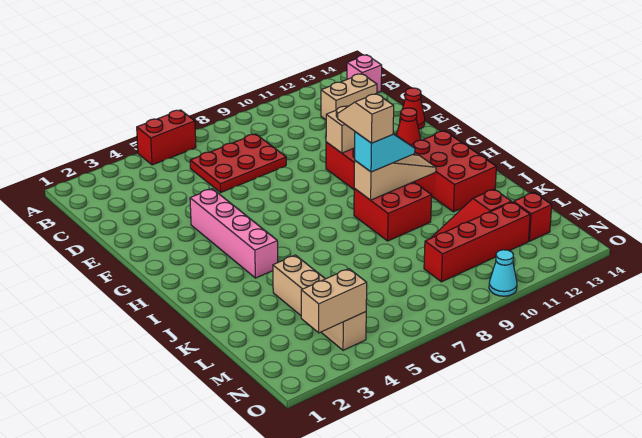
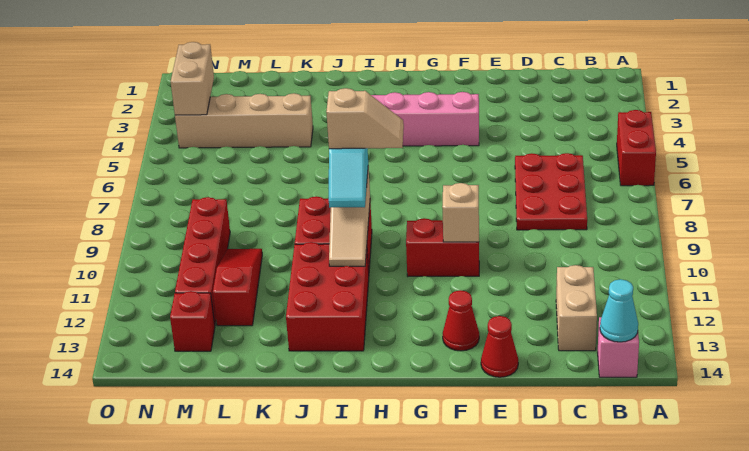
red 2x3 brick [411,131,496,212] -> red 2x3 brick turned to [286,242,369,351]
cyan 1x1 cone [489,250,517,296] -> cyan 1x1 cone moved to [600,279,638,342]

